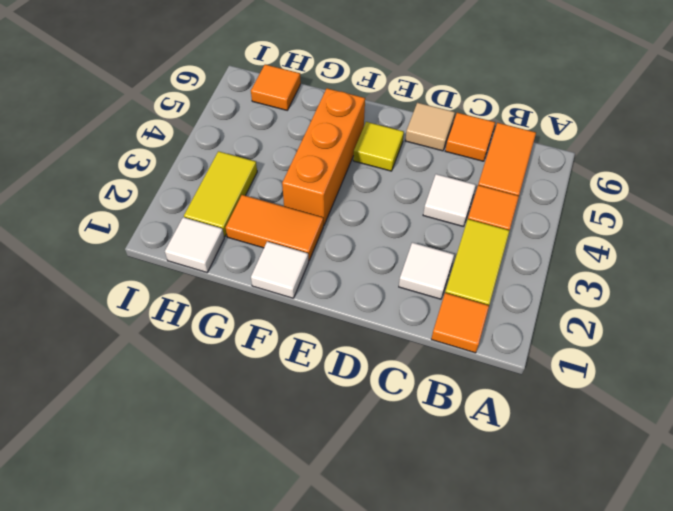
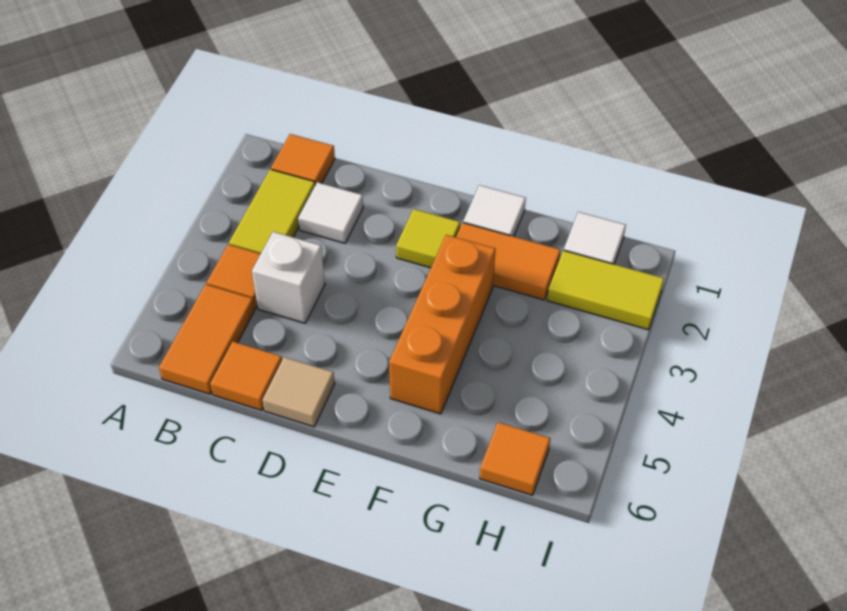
white 1x1 tile [423,174,476,226] -> white 1x1 brick [252,232,325,323]
yellow 1x1 tile [353,122,404,171] -> yellow 1x1 tile moved to [396,209,460,268]
yellow 1x2 tile [184,151,257,237] -> yellow 1x2 tile turned to [547,250,664,330]

